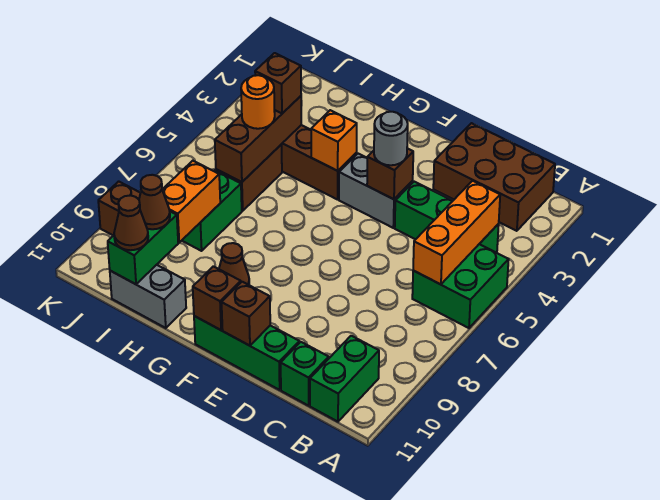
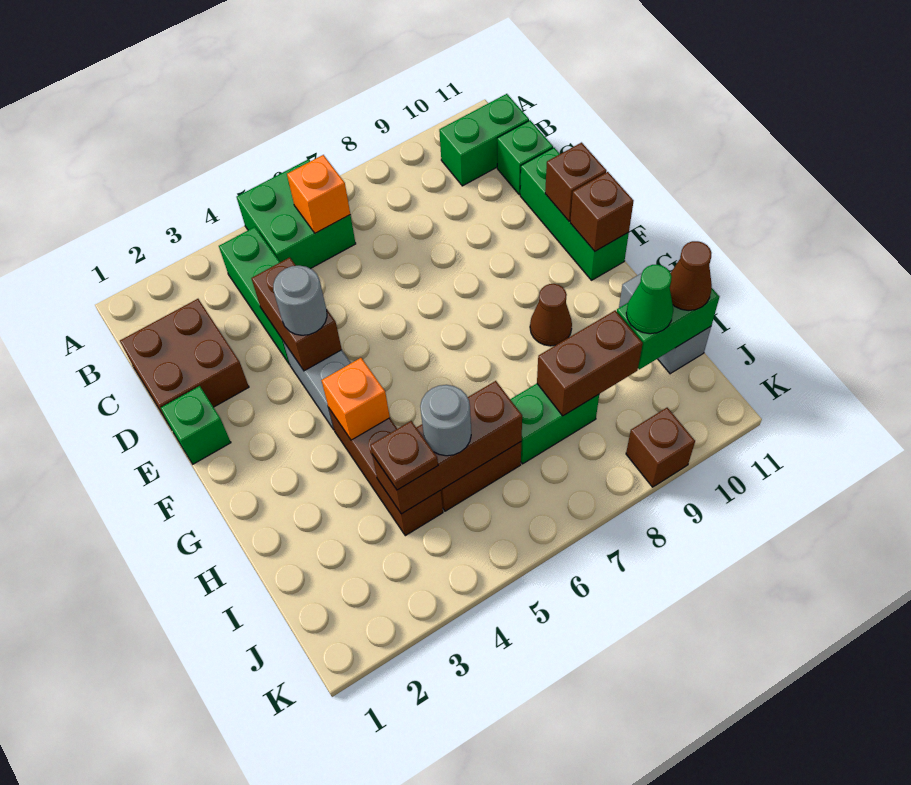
brown 2x3 brick [433,123,555,231] -> brown 2x2 brick [120,299,249,425]
orange 1x3 brick [413,181,500,284] -> orange 1x1 brick [287,155,350,233]
none -> green 1x1 brick [161,386,231,464]
brown 1x1 brick [367,148,413,199] -> brown 1x2 brick [251,257,342,371]
brown 1x1 brick [255,53,301,113] -> brown 1x1 plate [370,421,438,490]
orange 1x1 round brick [241,75,275,129] -> grey 1x1 round brick [420,385,471,456]
orange 1x2 brick [162,161,220,243] -> brown 1x2 brick [537,310,643,416]
brown 1x1 cone [139,175,170,229] -> green 1x1 cone [626,264,673,334]

